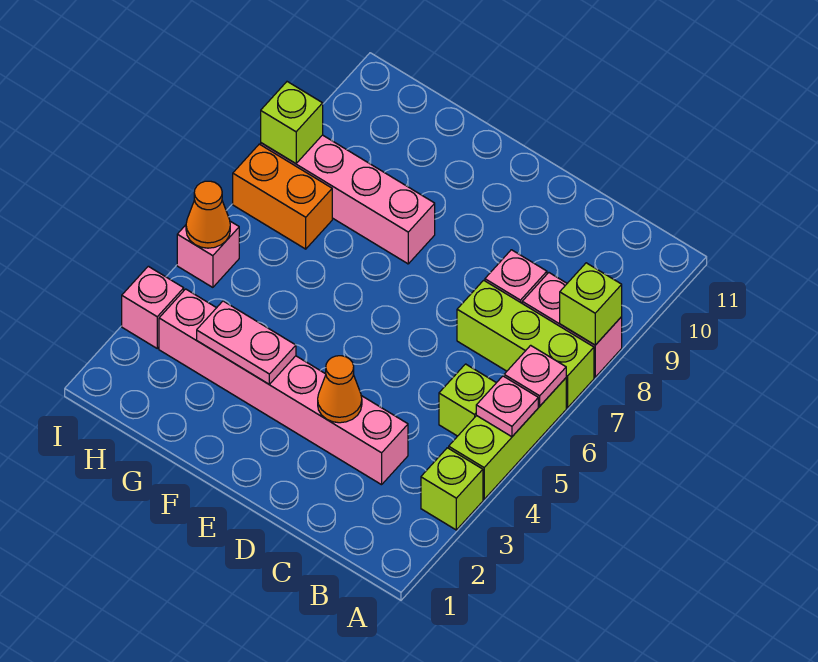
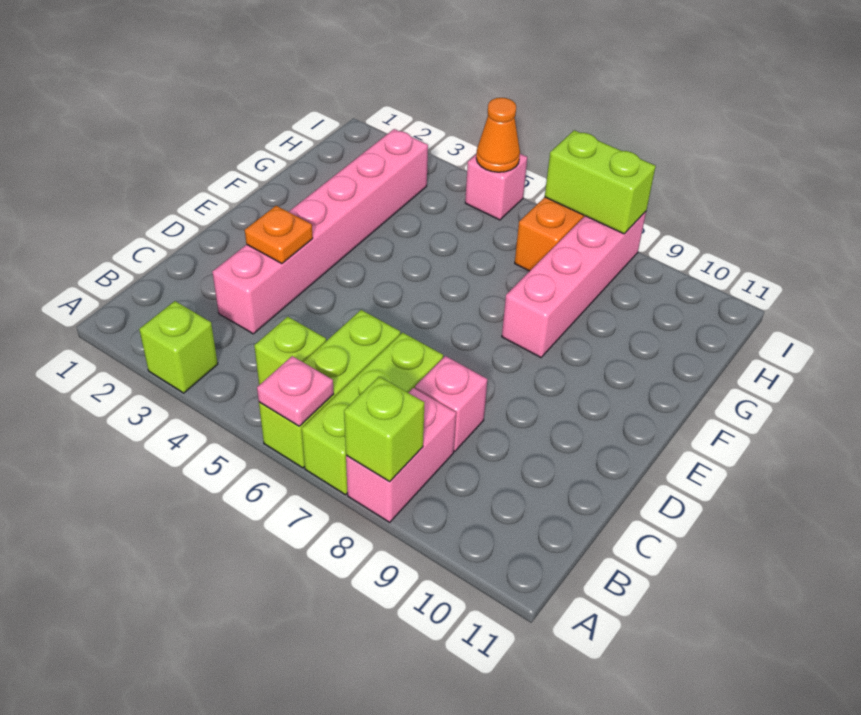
lime 1x3 brick [449,378,566,499] -> lime 1x3 brick turned to [259,310,400,468]
pink 1x1 plate [476,376,538,437] -> none
orange 1x1 cone [318,356,362,423] -> orange 1x1 plate [245,206,313,264]
pink 1x2 plate [197,301,296,384] -> none
pink 1x1 brick [122,266,184,348] -> none
lime 1x1 brick [261,82,323,164] -> lime 1x2 brick [545,130,656,234]

